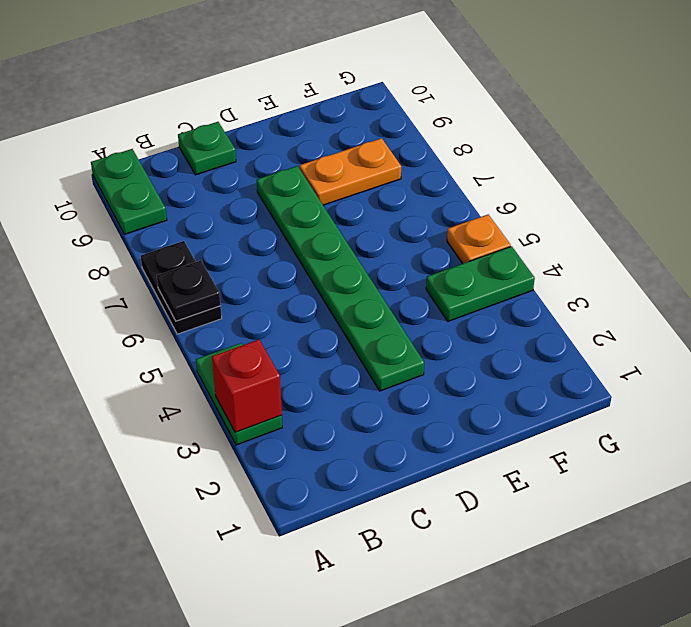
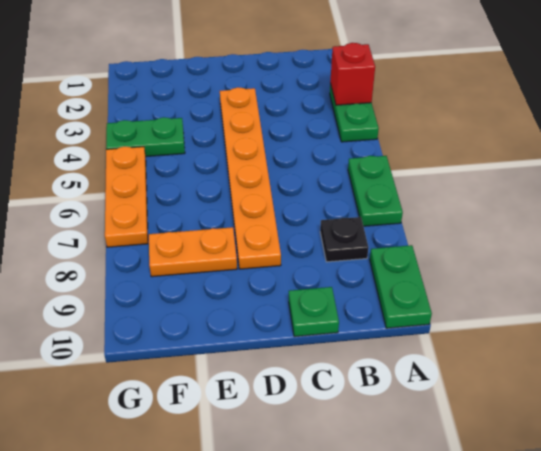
black 1x2 plate [141,241,222,334] -> green 1x2 plate [348,156,403,226]
black 1x1 plate [157,261,221,321] -> black 1x1 plate moved to [320,217,368,262]
green 1x6 plate [257,166,424,391] -> orange 1x6 plate [220,87,281,269]
orange 1x1 plate [447,214,511,264] -> orange 1x3 plate [105,146,148,247]

